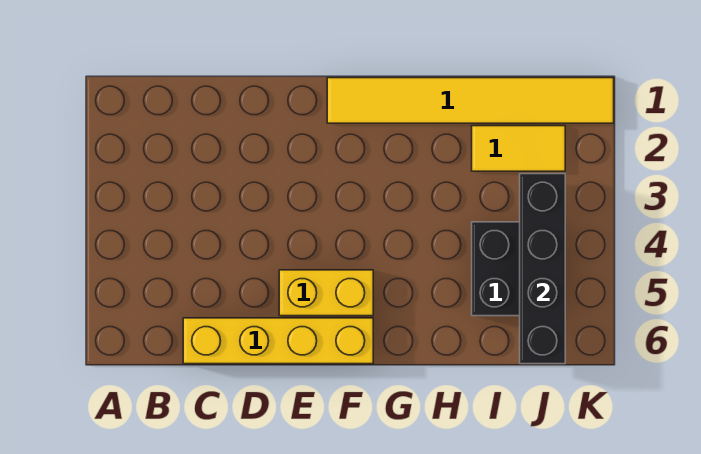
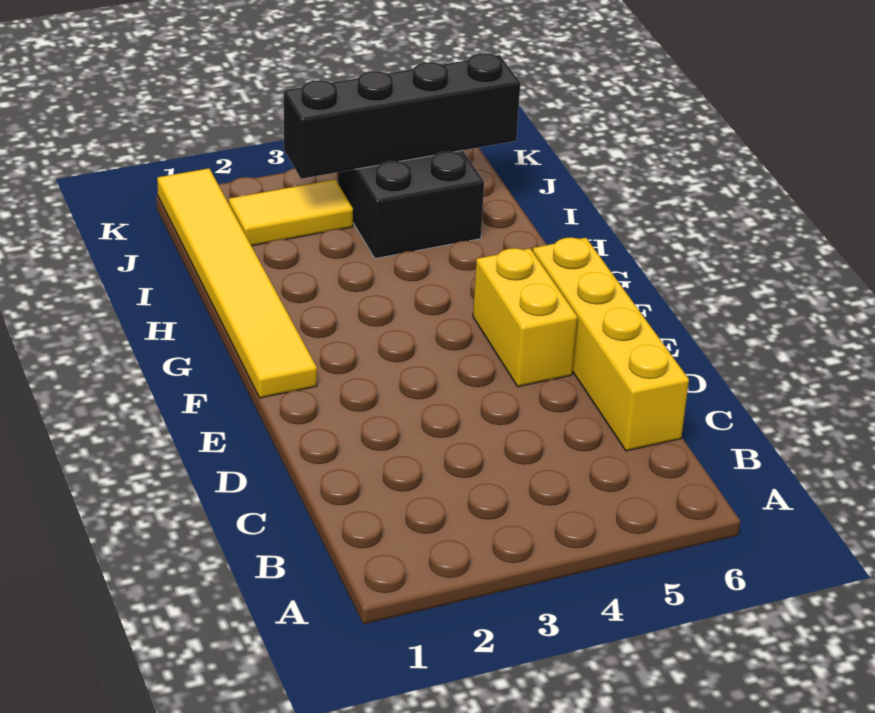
yellow 1x2 tile [472,126,565,171] -> yellow 1x2 tile turned to [229,180,353,246]

